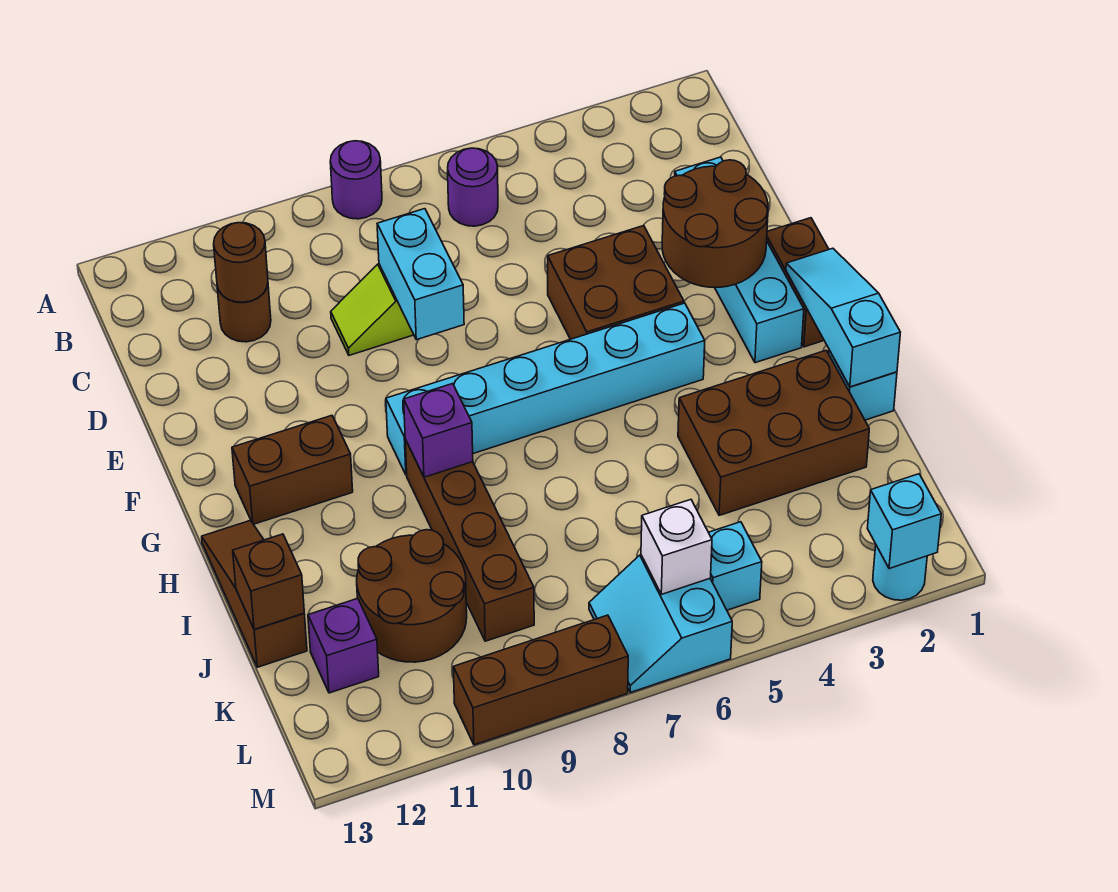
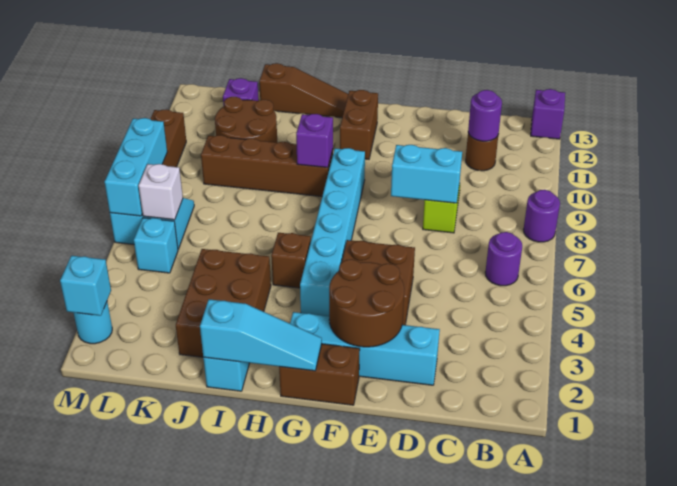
none -> purple 1x1 brick [531,89,565,139]
brown 1x1 round brick [214,223,268,302] -> purple 1x1 round brick [468,90,502,141]
brown 1x1 brick [233,534,304,630] -> brown 1x1 brick moved to [271,233,311,288]
none -> cyan 1x3 brick [105,118,167,216]

